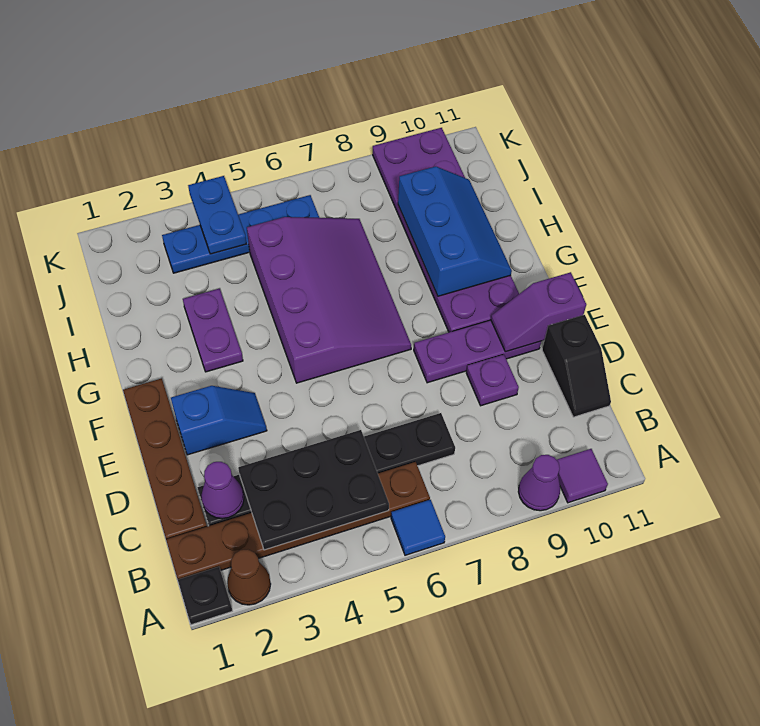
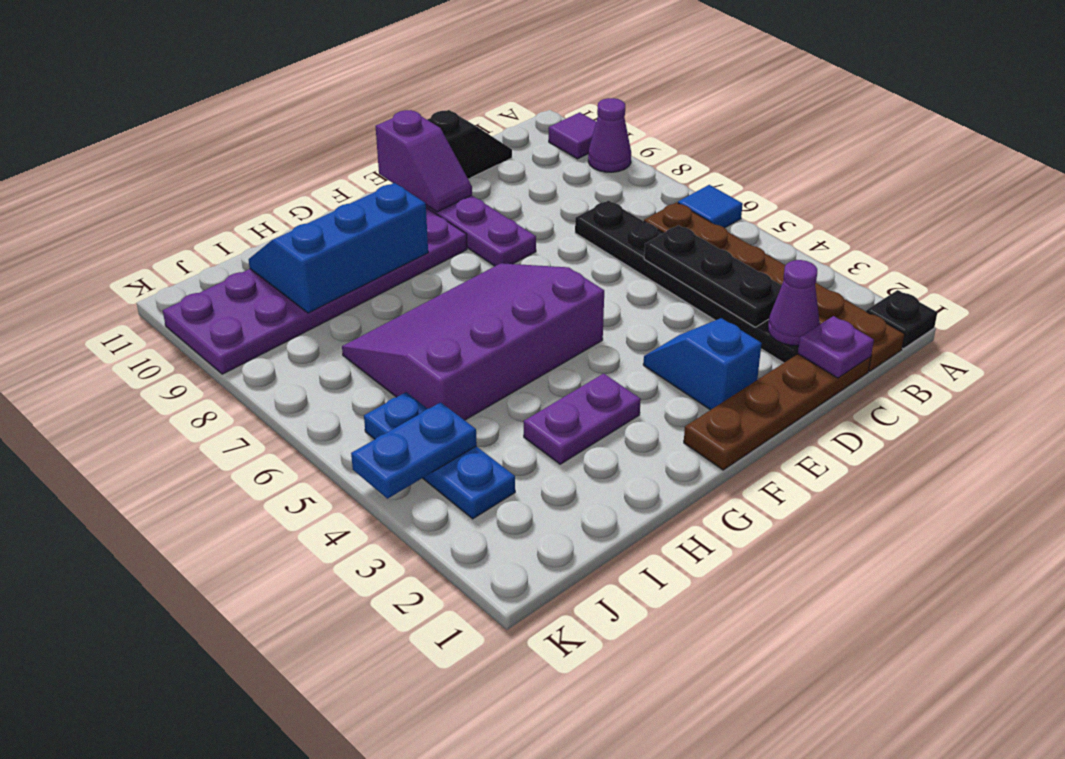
brown 1x1 cone [227,550,271,605] -> none
black 2x3 plate [238,430,389,550] -> black 1x3 plate [644,225,782,327]
purple 1x1 plate [466,354,519,406] -> purple 1x1 plate moved to [798,316,874,378]
blue 1x4 plate [162,195,319,273] -> blue 1x3 plate [364,392,515,519]

